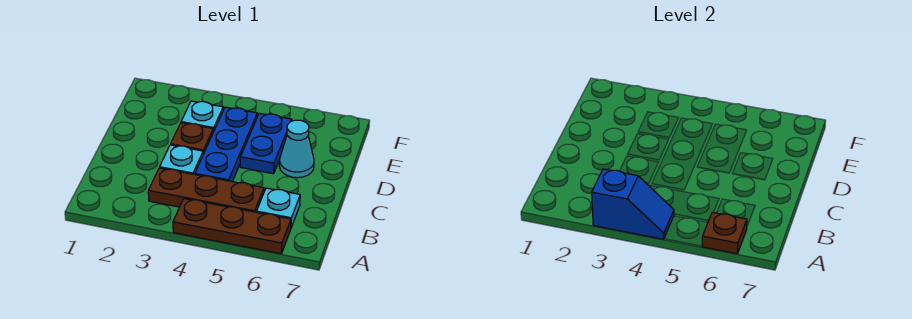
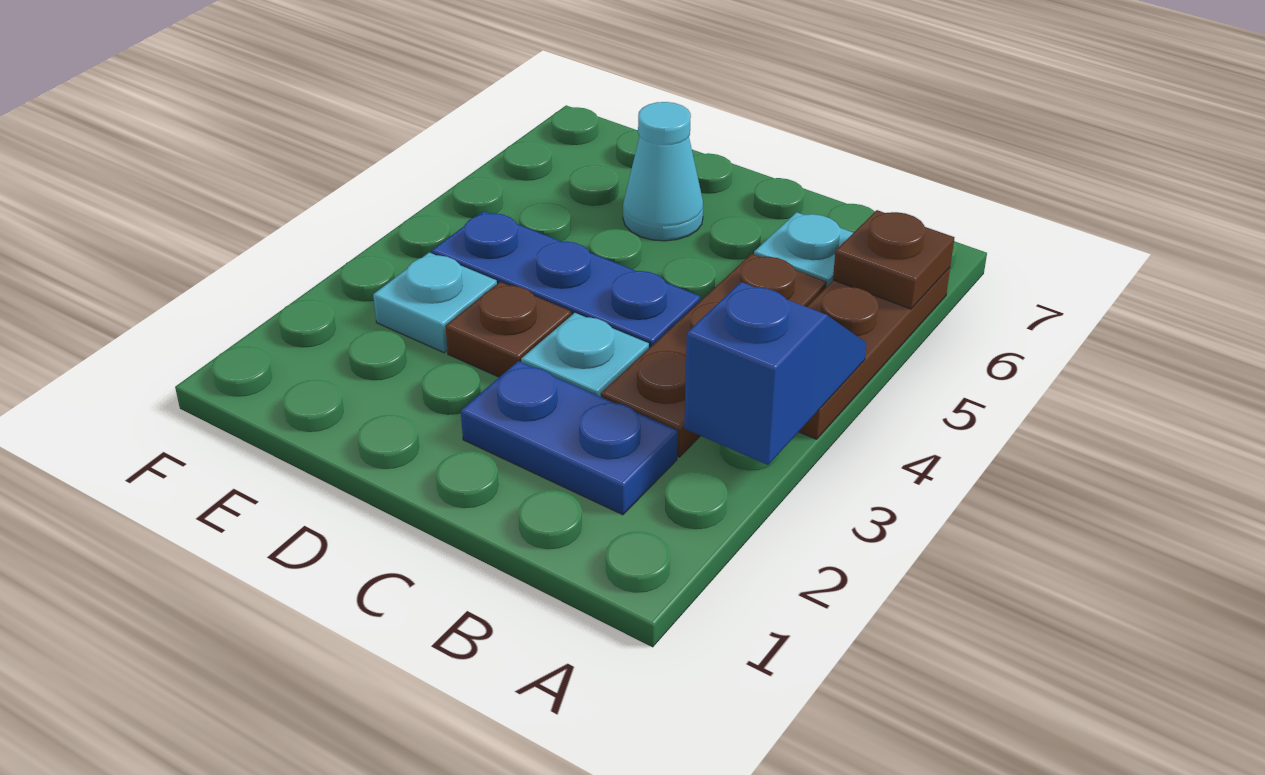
blue 1x2 plate [240,113,292,174] -> blue 1x2 plate moved to [461,361,678,515]

